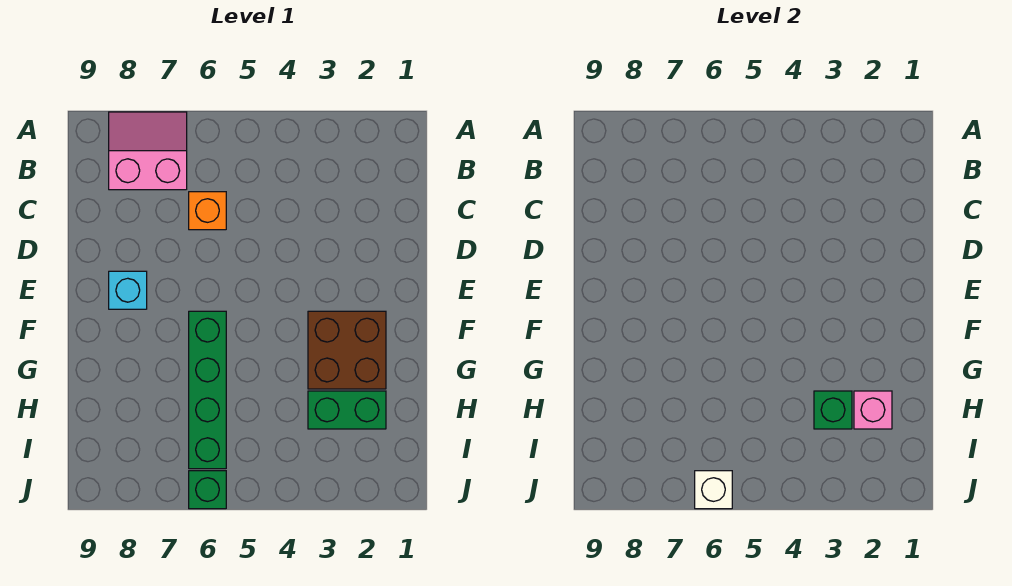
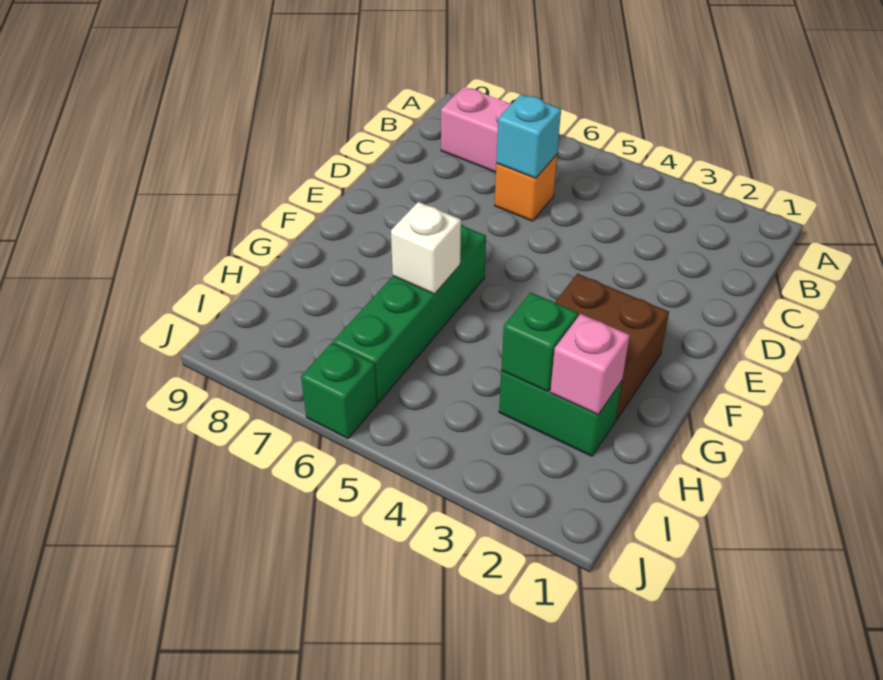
cyan 1x1 brick [109,271,147,309] -> cyan 1x1 brick moved to [496,94,561,178]
white 1x1 brick [695,471,732,509] -> white 1x1 brick moved to [391,202,461,294]

